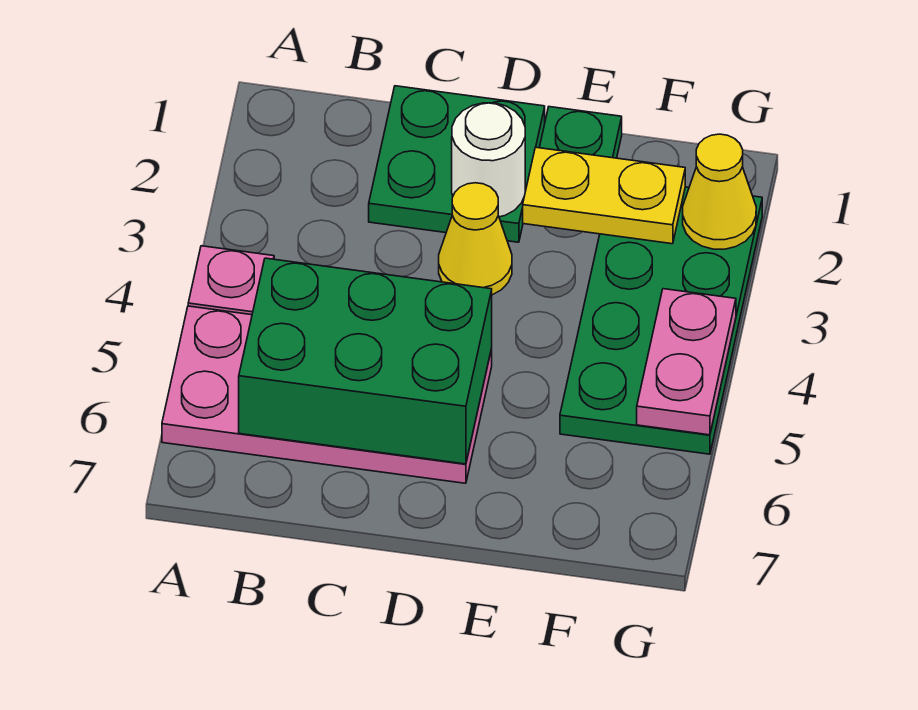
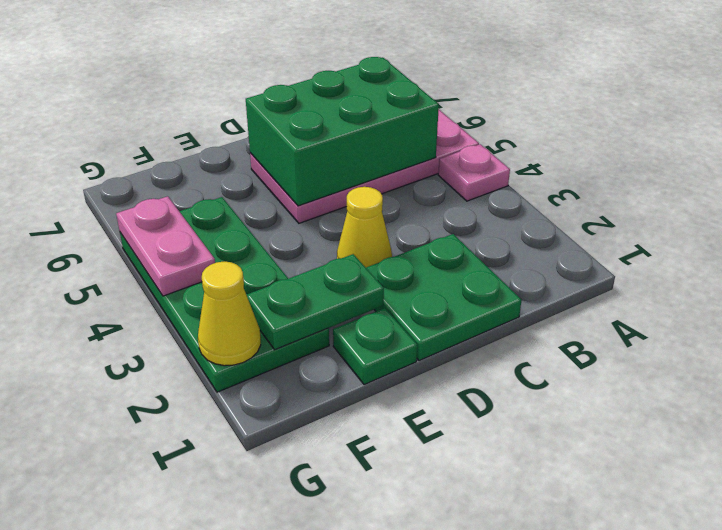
white 1x1 round brick [452,103,525,217] -> none
yellow 1x2 plate [523,147,685,244] -> green 1x2 plate [247,254,384,350]

